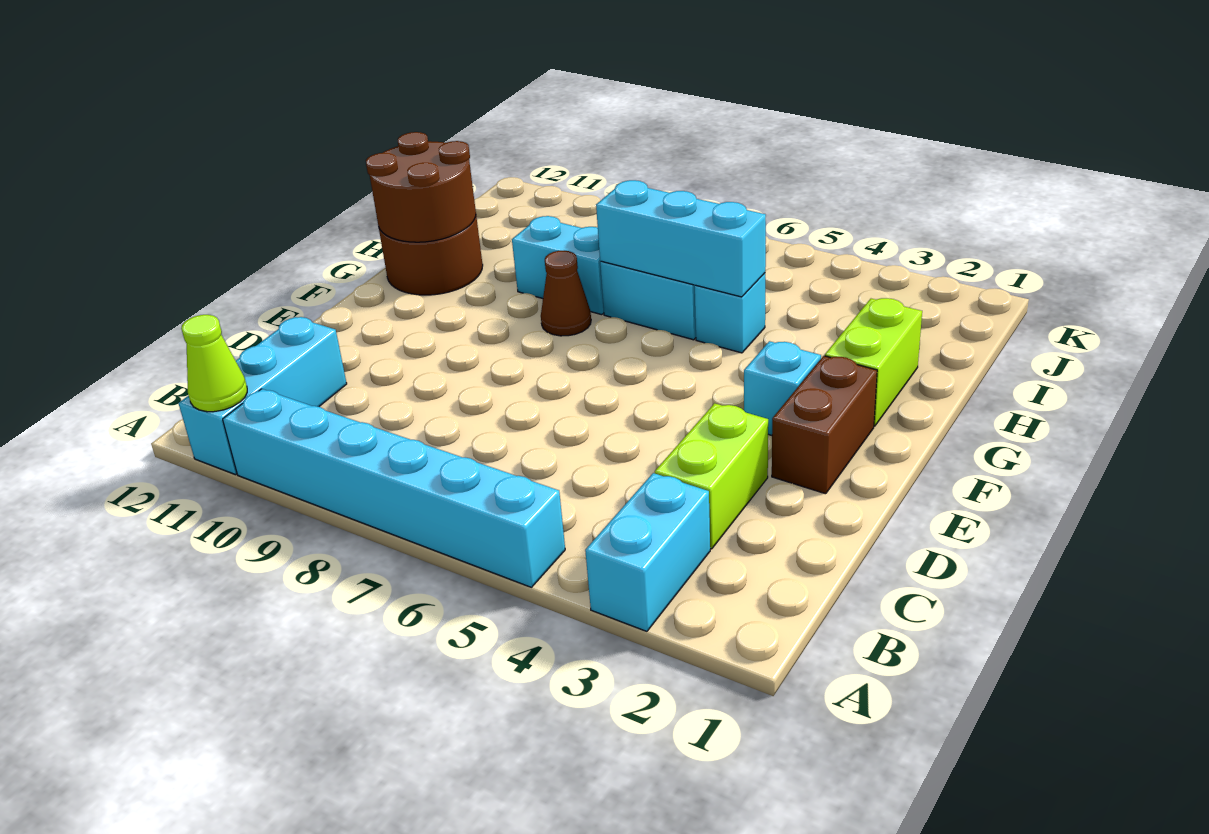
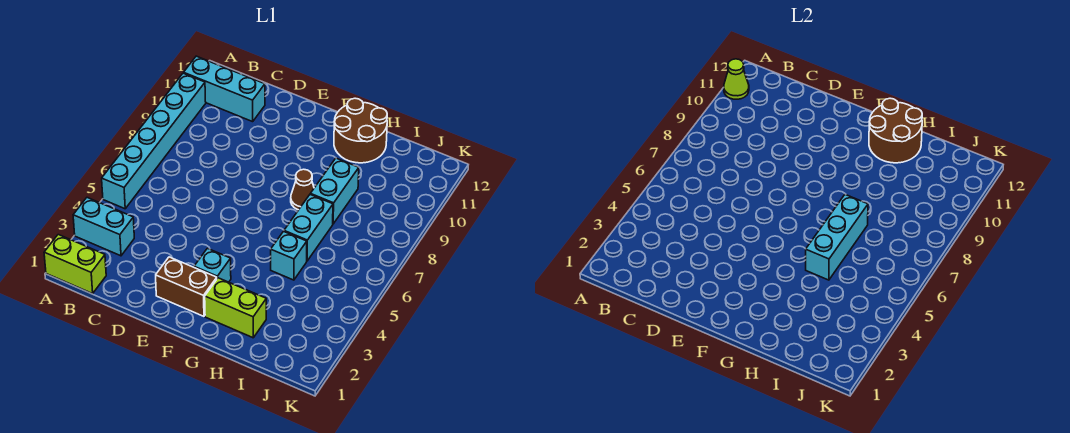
lime 1x2 brick [655,403,768,549] -> lime 1x2 brick moved to [44,235,106,294]

